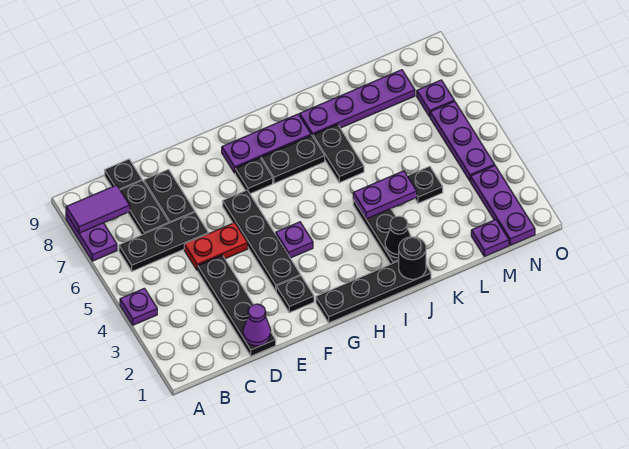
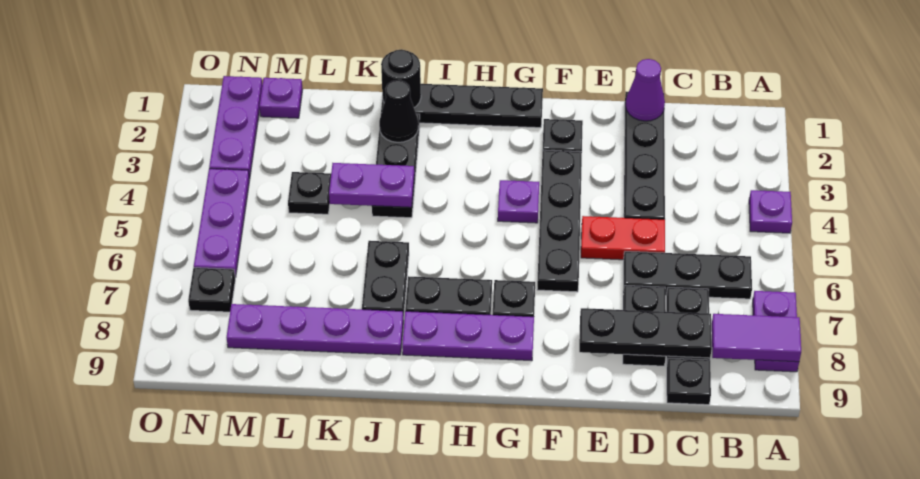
none -> black 1x3 plate [579,308,712,358]
purple 1x1 plate [417,80,454,117] -> black 1x1 plate [188,268,235,312]

